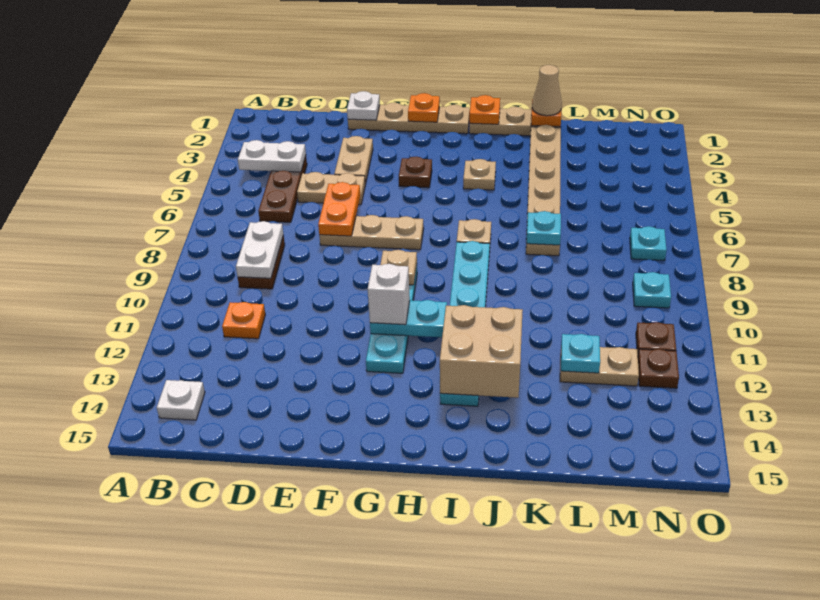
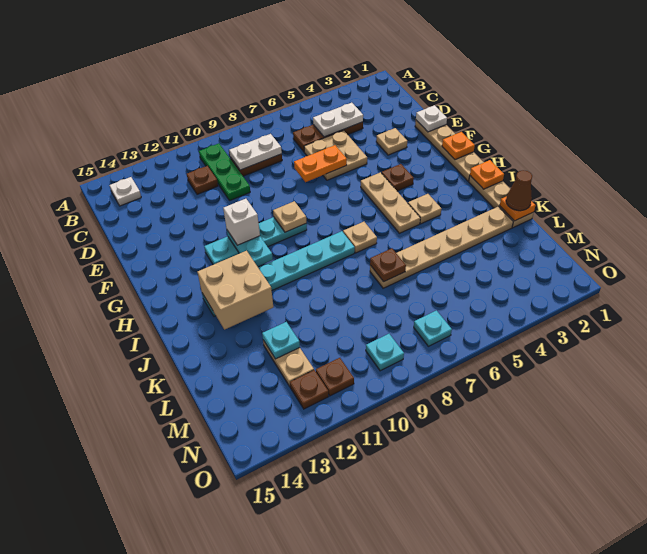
white 1x2 plate [238,140,306,172] -> white 1x2 plate turned to [313,103,363,137]
none -> green 1x3 plate [199,144,250,200]
orange 1x1 plate [222,302,265,339] -> brown 1x1 plate [187,166,218,194]
tan 1x2 plate [297,172,365,205] -> tan 2x2 plate [304,130,367,180]
tan 1x2 plate [334,136,373,185] -> tan 1x1 plate [376,128,407,155]
tan 1x3 plate [319,215,424,250] -> tan 1x3 plate moved to [361,172,420,233]
tan 1x1 cone [532,65,562,116] -> brown 1x1 cone [506,170,532,211]
cyan 1x1 plate [526,211,561,245] -> brown 1x1 plate [370,248,406,282]

